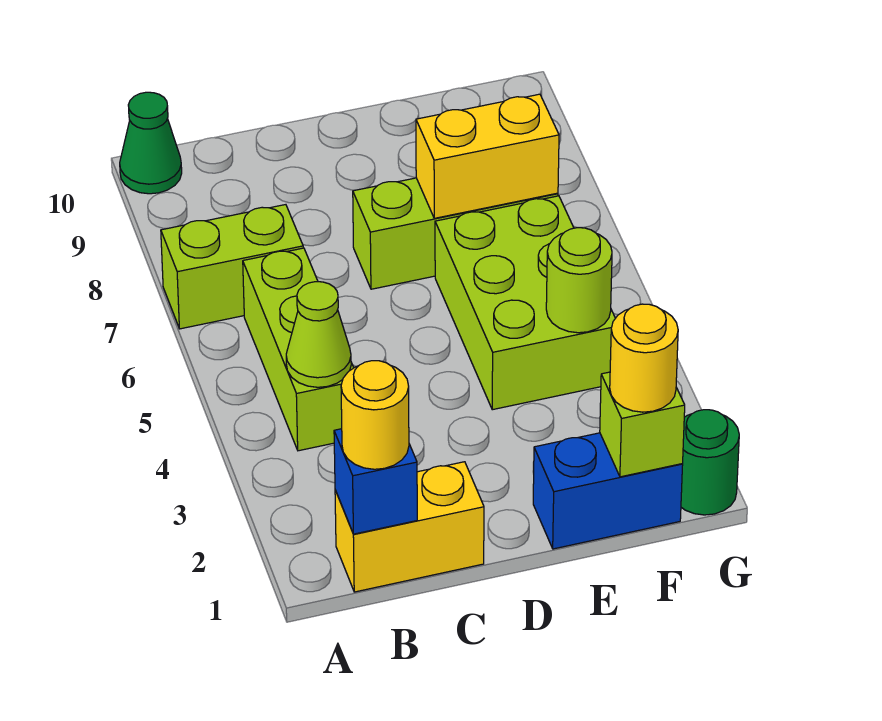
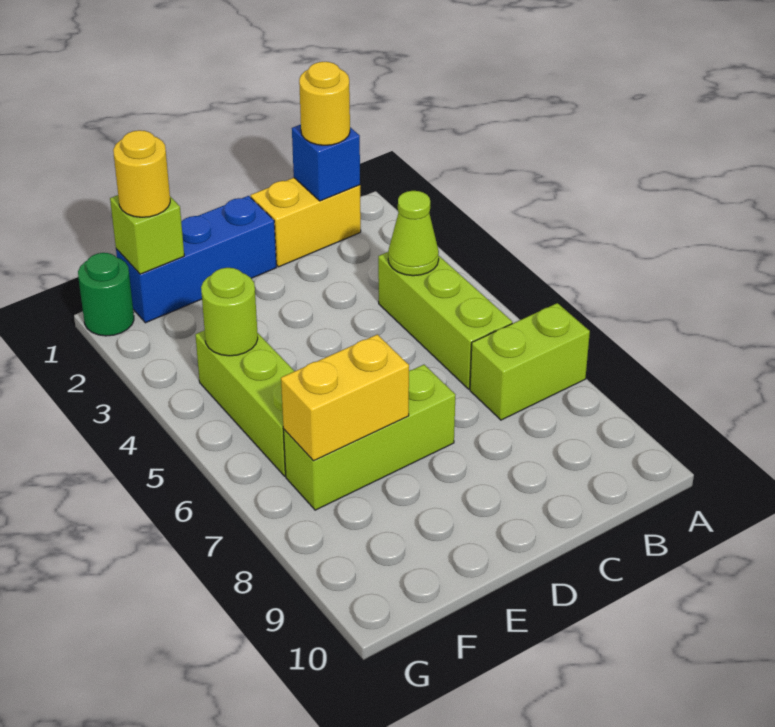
green 1x1 cone [120,92,182,194] -> none
blue 1x2 brick [533,433,683,549] -> blue 1x3 brick [116,196,276,323]
lime 2x3 brick [435,196,615,410] -> lime 1x3 brick [195,330,294,476]

